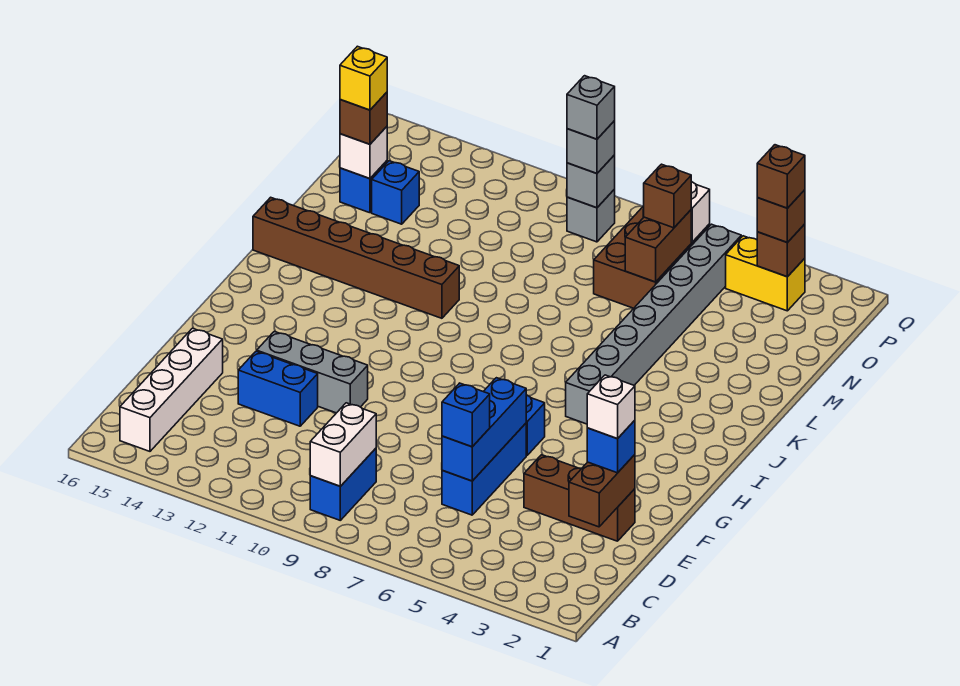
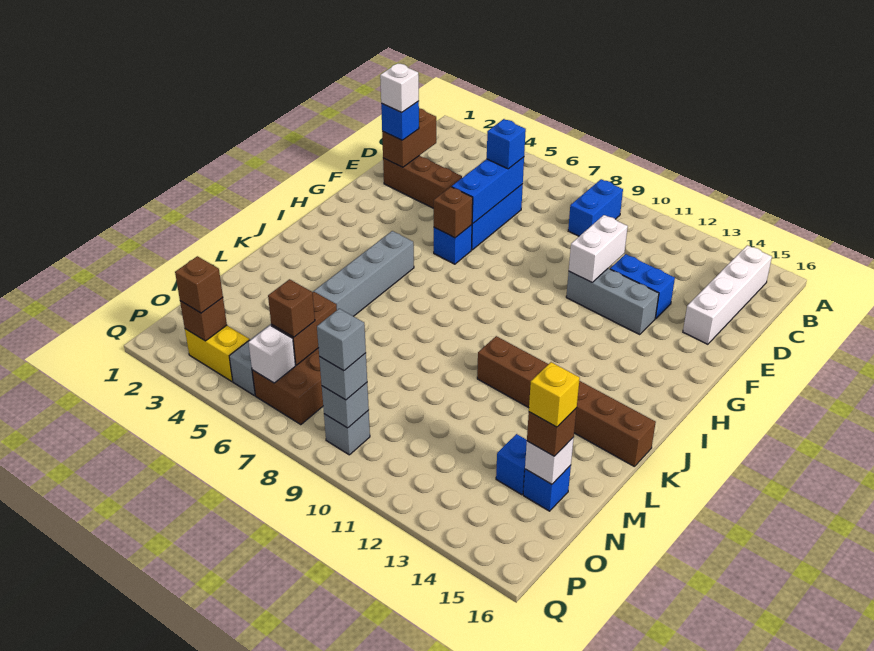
white 1x2 brick [310,403,376,486] -> white 1x2 brick moved to [569,215,628,282]
brown 1x1 brick [757,145,805,208] -> brown 1x1 brick moved to [434,187,473,238]

